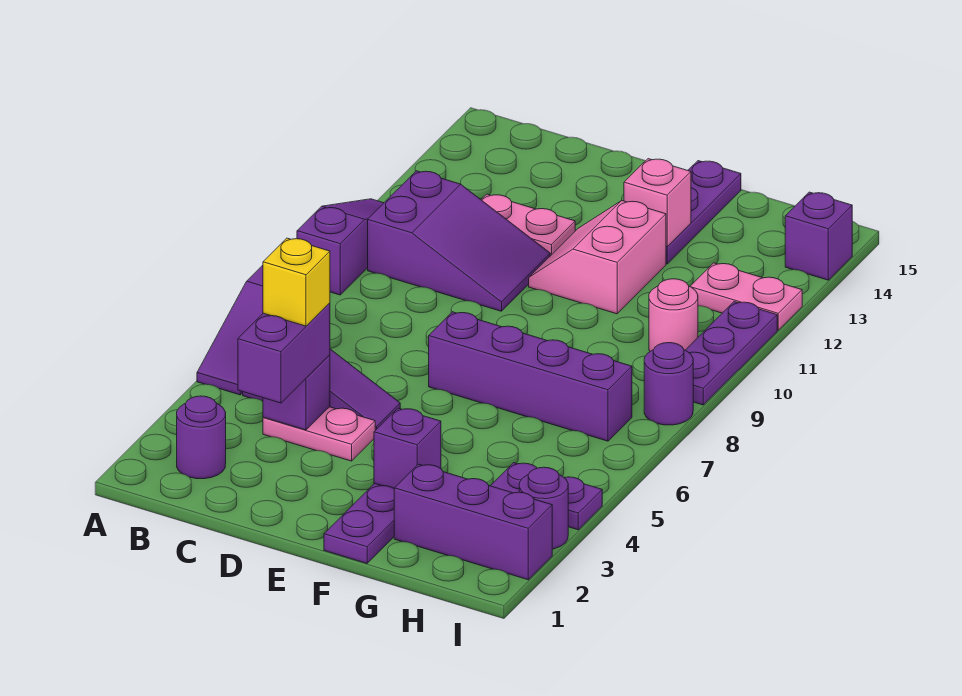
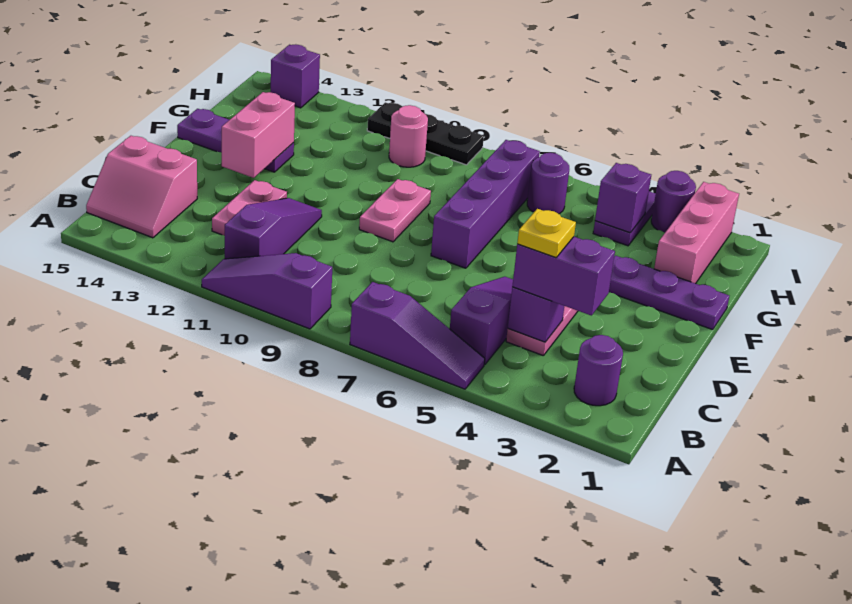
purple 2x3 slope [368,171,550,311] -> purple 1x3 slope [225,198,322,259]
yellow 1x1 brick [263,238,330,326] -> yellow 1x1 plate [517,209,576,258]
pink 2x2 slope [529,201,666,314] -> pink 2x2 slope moved to [86,136,197,238]
purple 1x1 brick [374,408,441,488] -> purple 1x1 brick moved to [595,163,651,233]
pink 1x1 brick [624,159,691,247] -> pink 1x2 brick [222,92,295,178]
purple 1x3 brick [394,464,552,580] -> pink 1x3 brick [654,182,739,284]
pink 1x2 plate [690,263,802,330] -> pink 1x2 plate moved to [359,179,431,242]
purple 1x1 round brick [644,343,693,425] -> purple 1x1 round brick moved to [527,153,569,214]
purple 1x3 plate [686,302,777,405] -> black 1x3 plate [367,102,484,165]

